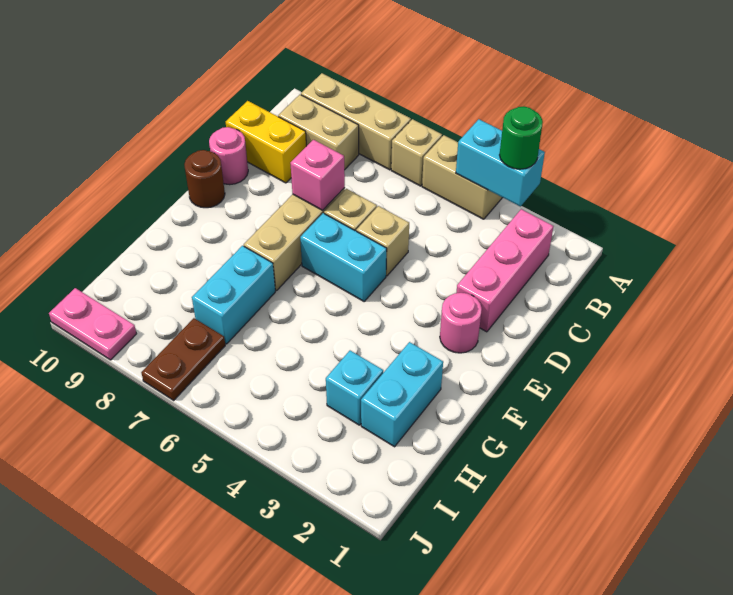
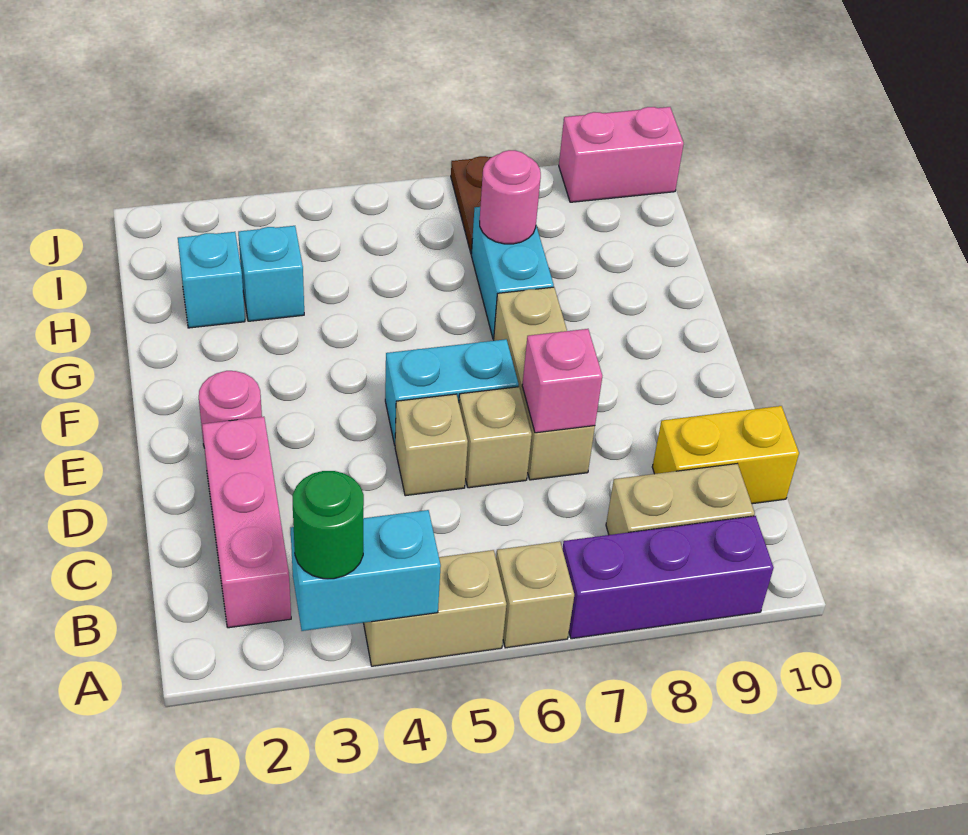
tan 1x3 brick [301,73,411,170] -> purple 1x3 brick [562,516,774,639]
pink 1x1 round brick [209,127,248,185] -> pink 1x1 round brick moved to [480,150,541,244]
brown 1x1 round brick [184,150,225,208] -> none
cyan 1x2 brick [361,342,443,447] -> cyan 1x1 brick [178,232,245,328]
pink 1x2 plate [49,288,136,360] -> pink 1x2 brick [559,107,684,202]

